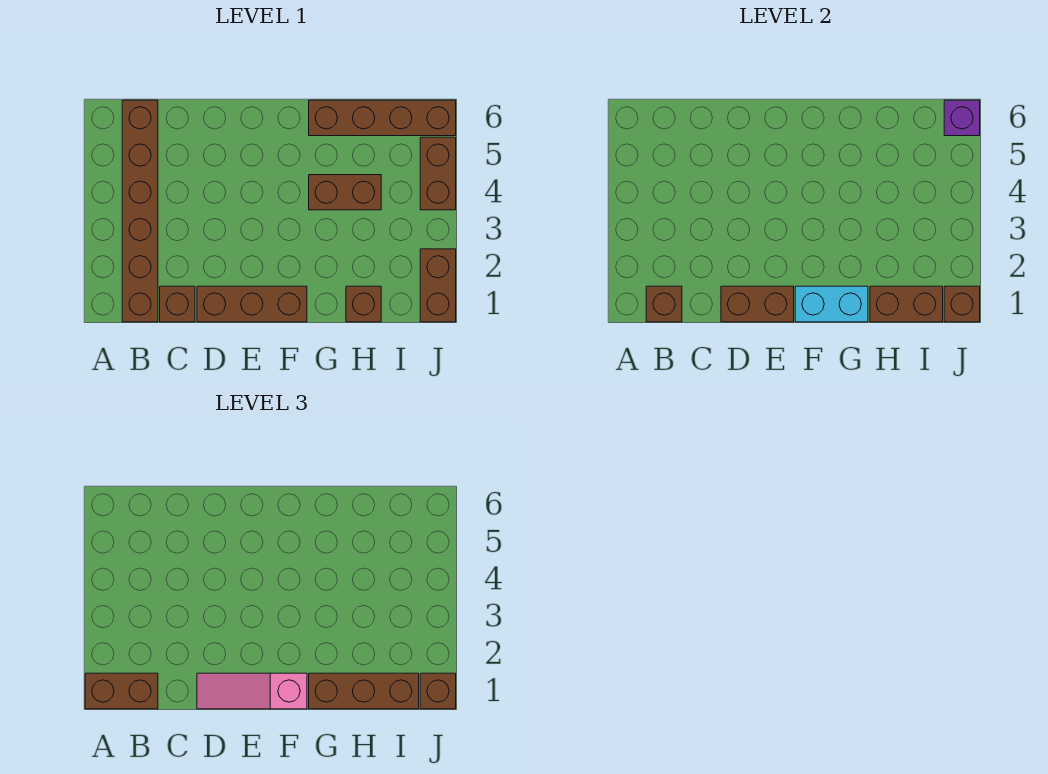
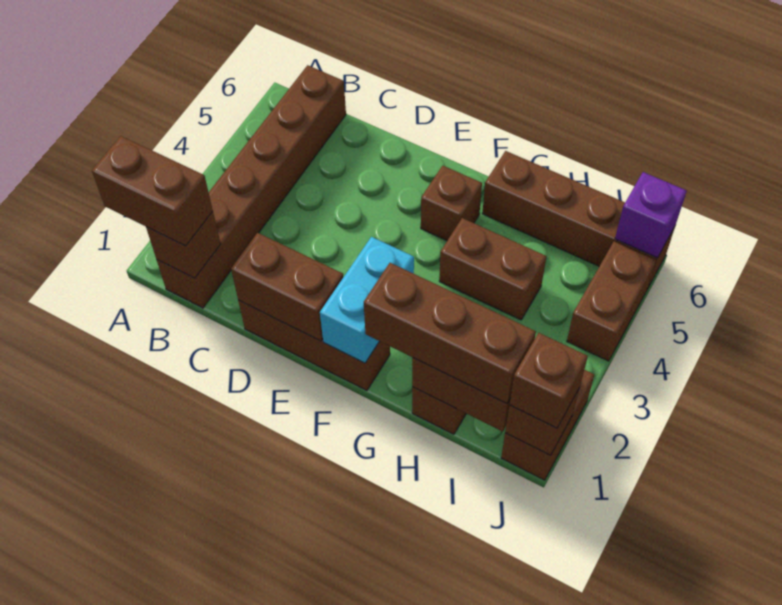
brown 1x1 brick [160,286,195,322] -> brown 1x1 brick moved to [421,166,482,241]
pink 1x3 slope [197,673,307,709] -> none
cyan 1x2 brick [795,286,868,322] -> cyan 1x2 brick turned to [320,237,414,363]

